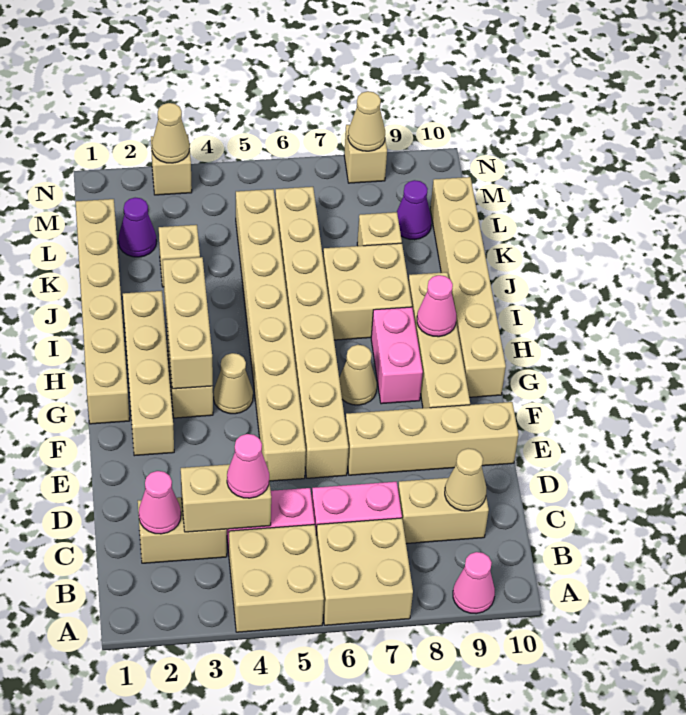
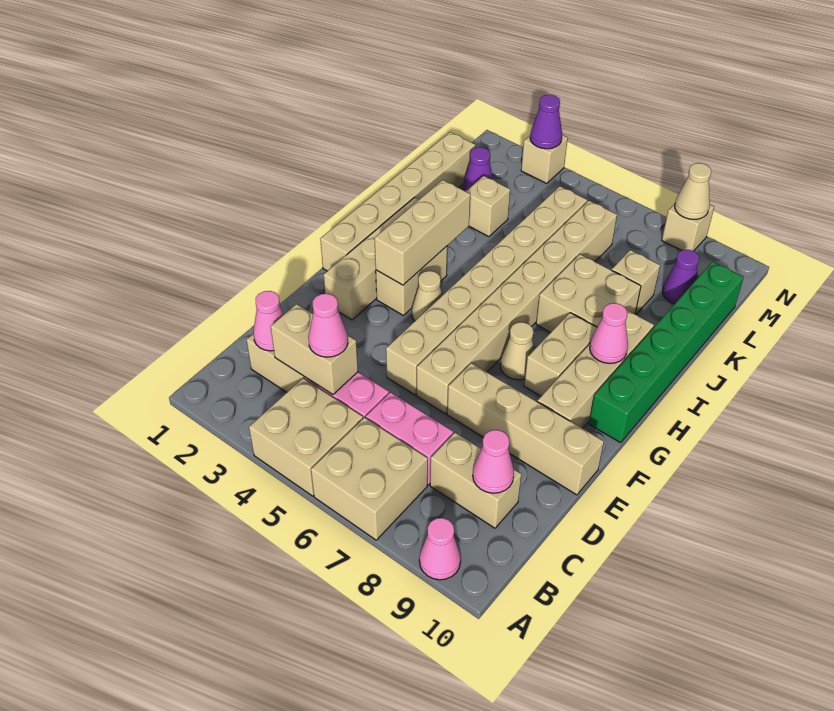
tan 1x1 cone [445,449,486,511] -> pink 1x1 cone [473,430,514,493]
pink 1x2 brick [371,307,423,404] -> tan 1x2 brick [524,313,597,396]
tan 1x6 brick [430,177,506,397] -> green 1x6 brick [589,262,744,443]
tan 1x1 cone [152,103,190,163] -> purple 1x1 cone [530,95,562,149]

